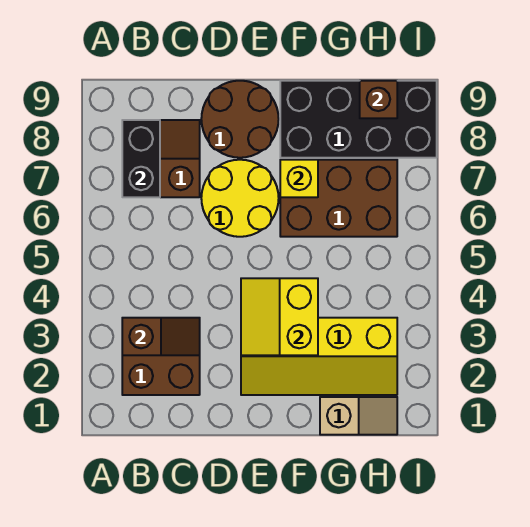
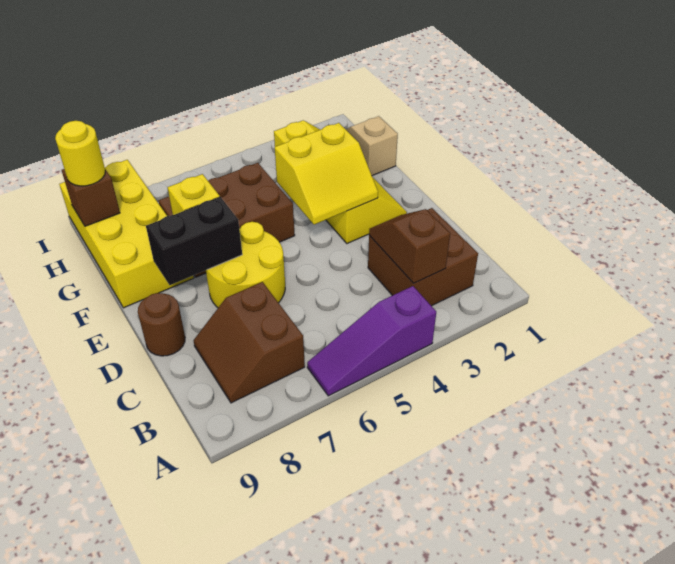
none -> purple 1x3 slope [307,286,436,396]
black 1x2 brick [122,120,160,197] -> black 1x2 brick moved to [146,197,242,285]
brown 2x2 round brick [201,81,279,158] -> brown 1x1 round brick [138,293,185,356]
brown 2x3 brick [280,160,397,237] -> brown 2x3 brick turned to [159,163,295,277]
black 2x4 brick [280,81,437,158] -> yellow 2x4 brick [59,160,194,308]
none -> yellow 1x1 round brick [55,121,105,186]

